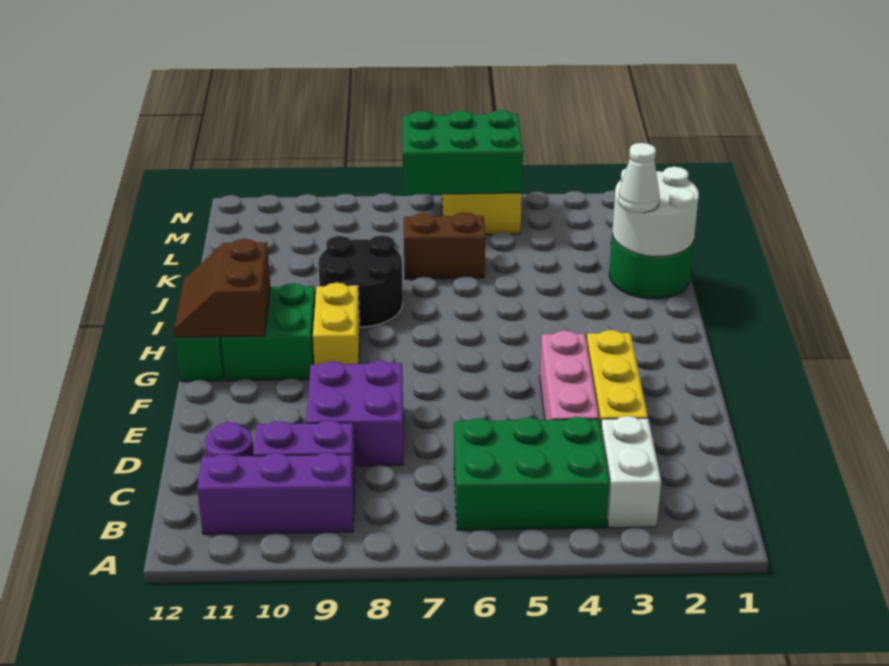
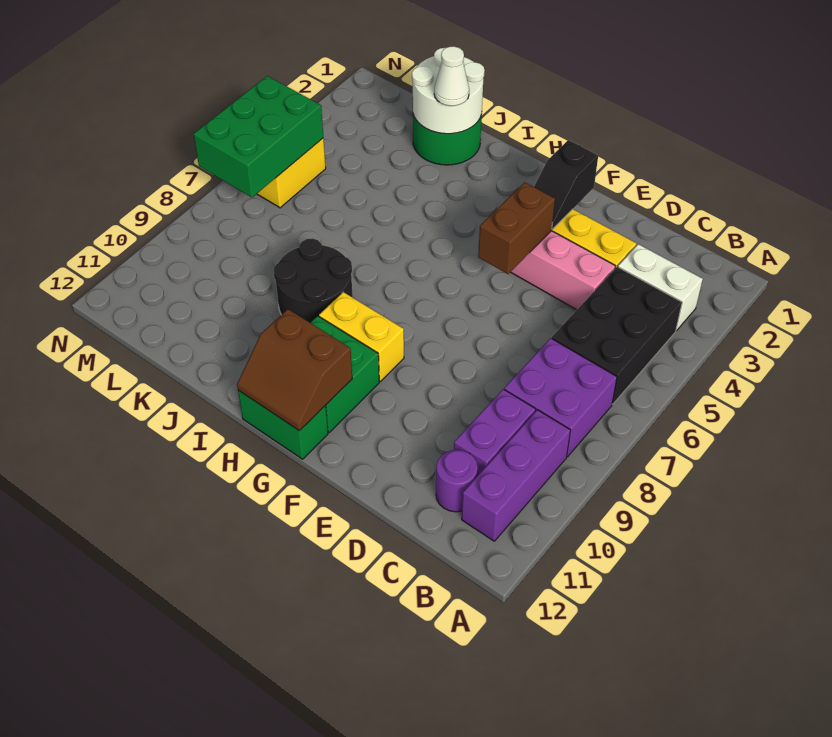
green 2x3 brick [454,417,610,530] -> black 2x3 brick [552,267,682,404]
purple 2x2 brick [306,361,403,466] -> purple 2x2 brick moved to [504,338,617,457]
none -> black 1x2 slope [534,140,598,229]
brown 1x2 brick [404,212,485,279] -> brown 1x2 brick moved to [478,182,555,274]

